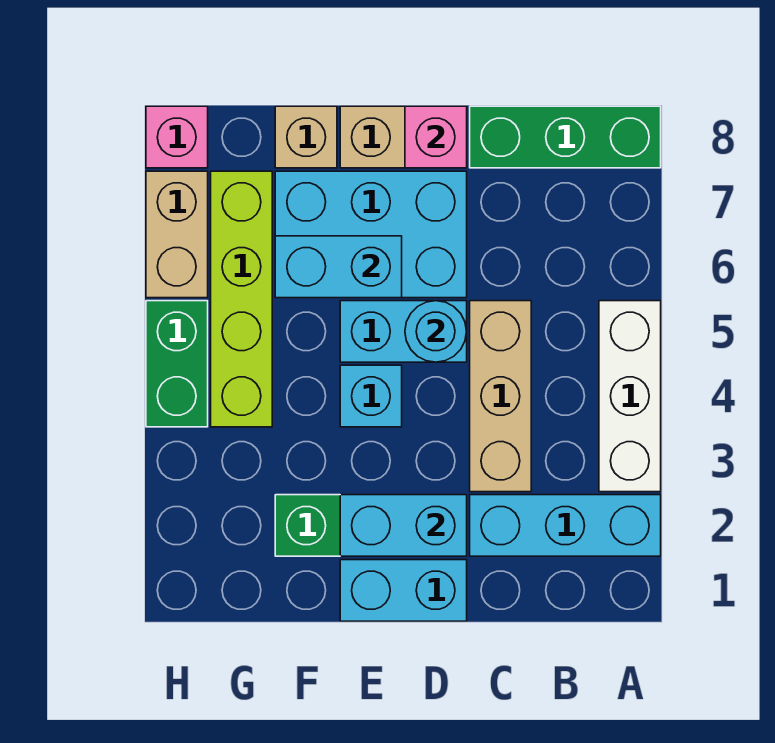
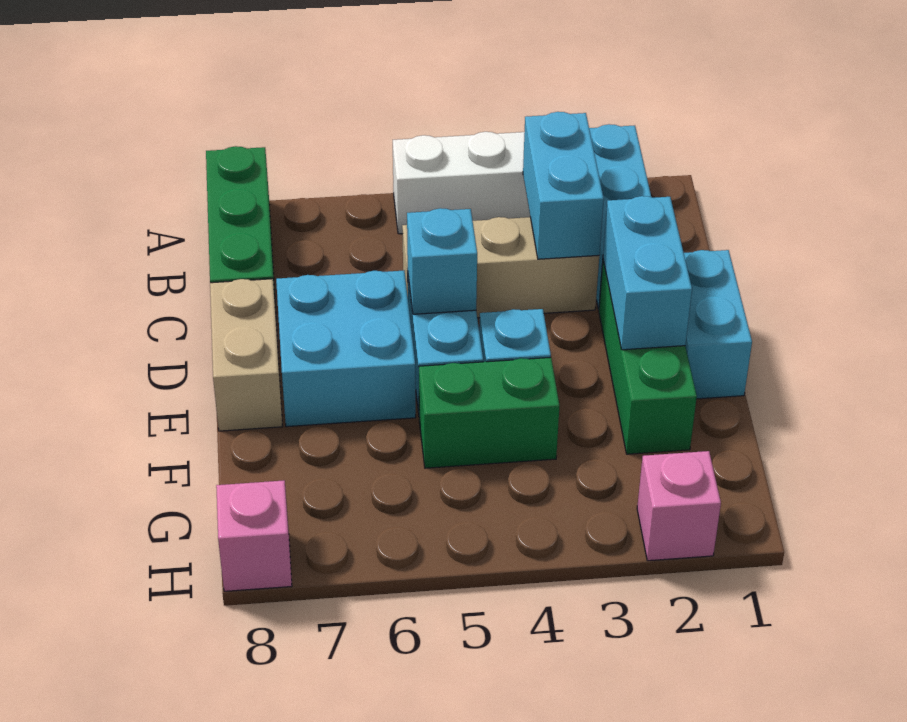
cyan 1x1 round brick [405,301,467,362] -> cyan 1x1 brick [407,208,477,314]
cyan 2x3 brick [275,171,467,298] -> cyan 2x2 brick [276,271,416,427]
pink 1x1 brick [405,106,467,168] -> pink 1x1 brick moved to [637,451,721,561]
cyan 1x2 brick [275,236,402,298] -> cyan 1x2 brick moved to [523,112,604,259]
tan 1x1 brick [275,106,337,168] -> none
lime 1x4 brick [211,171,272,427] -> none
green 1x2 brick [146,301,208,427] -> green 1x2 brick moved to [419,357,559,468]
tan 1x2 brick [146,171,208,298] -> none

